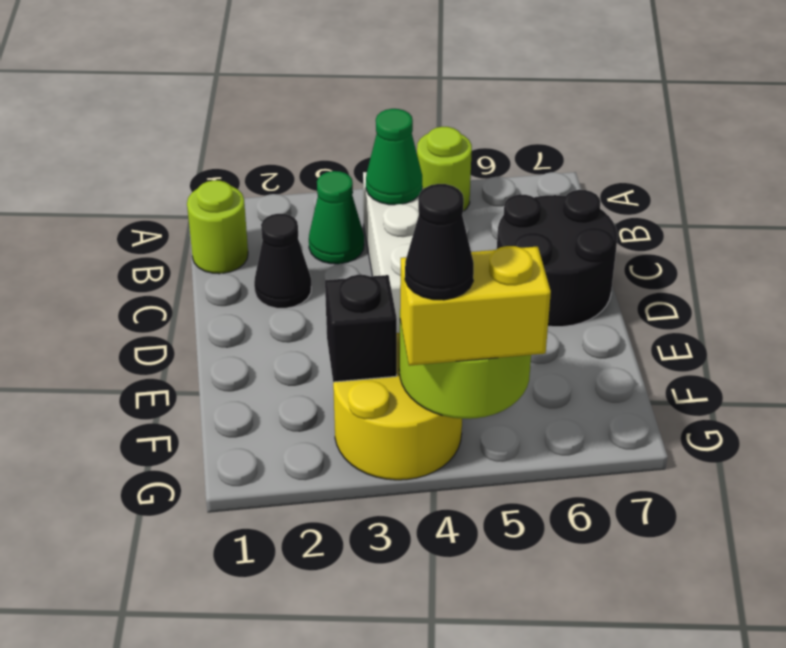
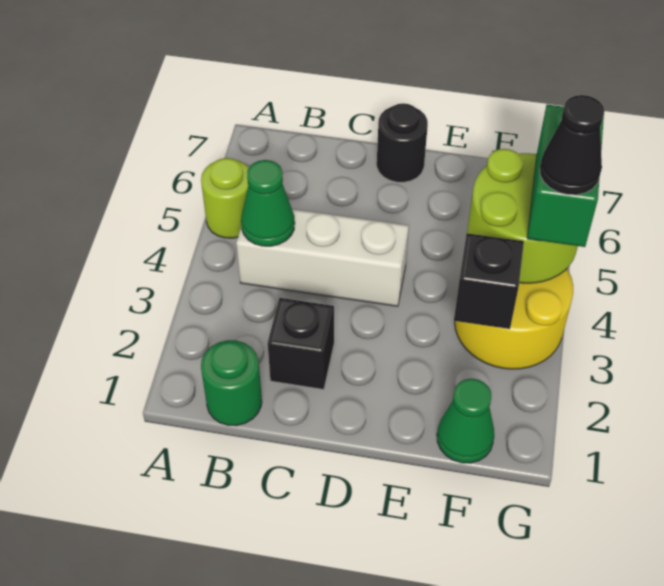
lime 1x1 round brick [187,180,248,274] -> green 1x1 round brick [201,340,262,426]
green 1x1 cone [309,171,364,264] -> green 1x1 cone moved to [437,379,494,463]
black 1x1 cone [254,214,311,308] -> black 1x1 brick [268,298,334,389]
black 2x2 round brick [497,190,617,327] -> black 1x1 round brick [377,103,428,182]
yellow 1x2 brick [400,246,551,366] -> green 1x2 brick [527,105,604,247]

